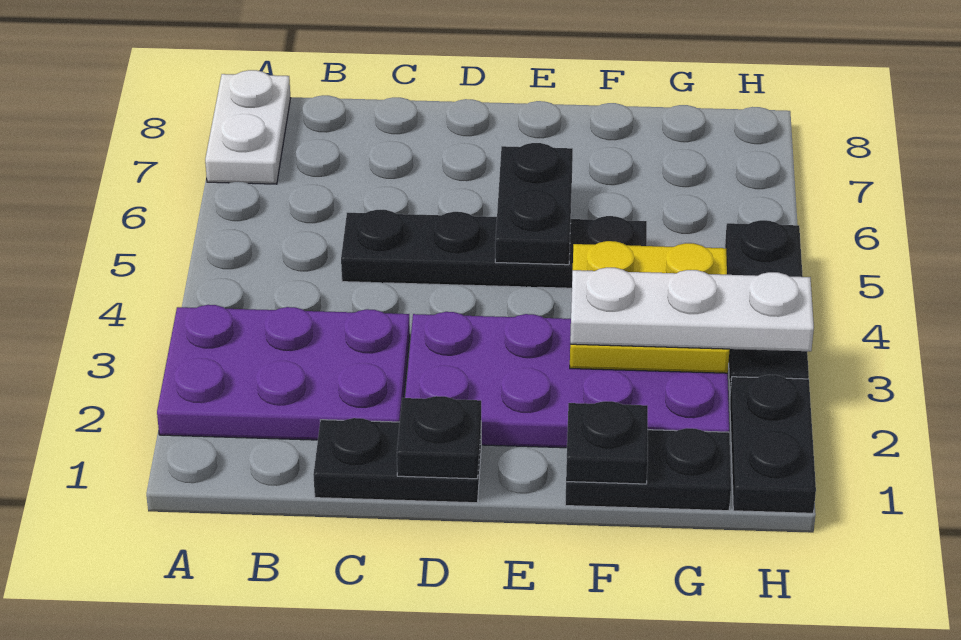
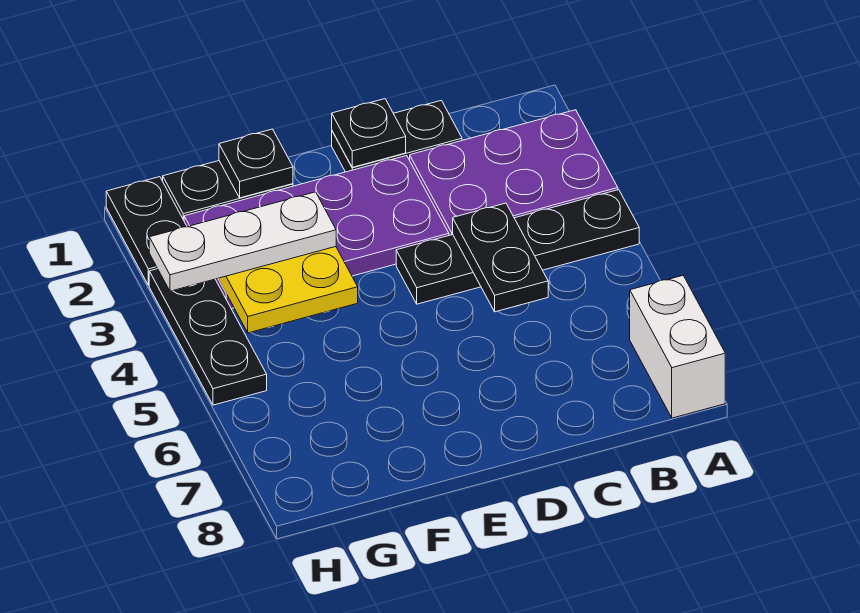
white 1x2 plate [205,70,291,184] -> white 1x2 brick [630,276,725,418]
black 1x4 plate [341,210,647,288] -> black 1x4 plate moved to [396,190,639,304]
black 1x2 plate [495,143,573,265] -> black 1x2 plate moved to [453,203,548,312]

